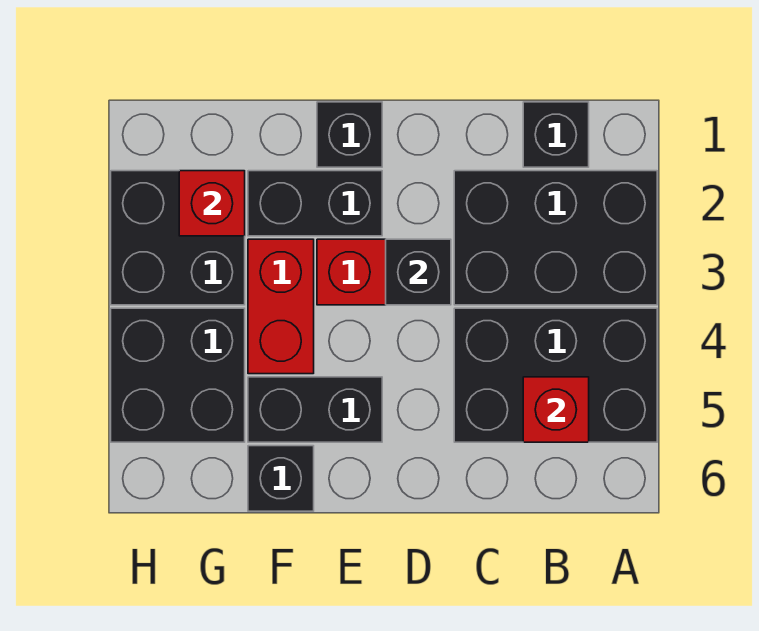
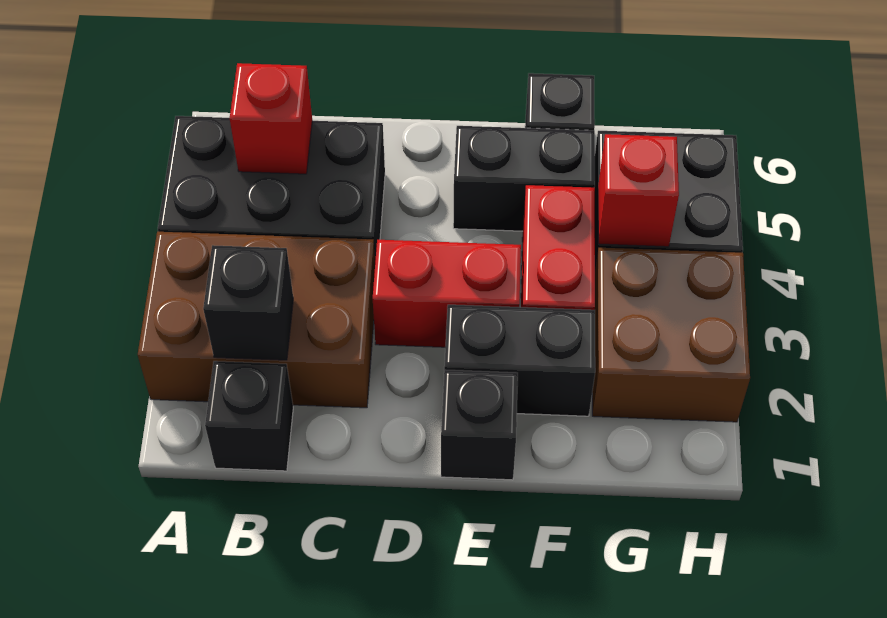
black 2x3 brick [454,171,657,305] -> brown 2x3 brick [138,232,375,408]
black 1x1 brick [386,239,451,305] -> black 1x1 brick moved to [203,245,293,360]
black 2x2 brick [111,171,245,305] -> brown 2x2 brick [592,248,750,422]
red 1x1 brick [179,171,245,236] -> red 1x1 brick moved to [598,134,679,247]

